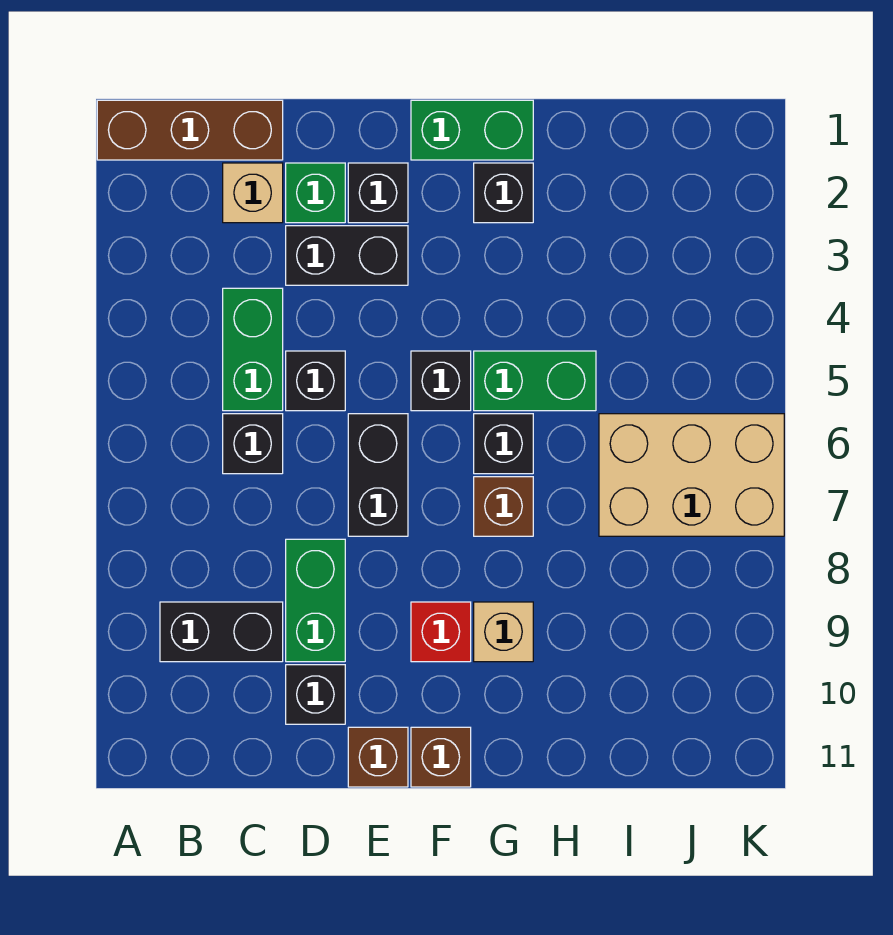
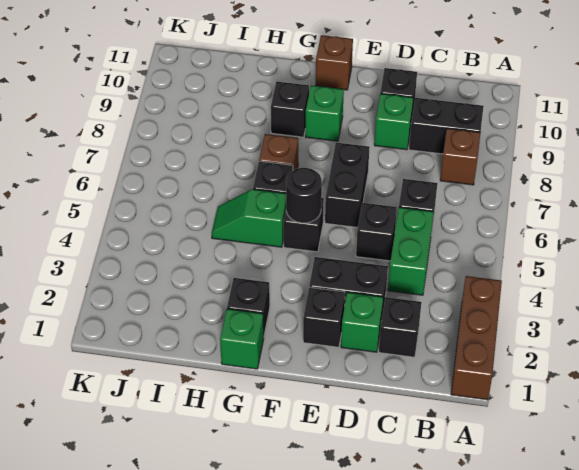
brown 1x3 brick [97,100,283,160] -> brown 1x3 brick turned to [451,276,502,400]
tan 1x1 brick [223,163,283,223] -> black 1x1 brick [379,297,422,357]
green 1x2 brick [286,539,345,662] -> green 1x1 brick [374,94,413,150]
brown 1x1 brick [348,727,408,787] -> brown 1x1 brick moved to [440,128,481,185]
green 1x2 brick [411,100,533,160] -> green 1x1 brick [220,309,264,369]
none -> black 1x1 round brick [286,168,322,223]
red 1x1 brick [411,602,471,662] -> green 1x1 brick [305,86,344,141]
green 1x2 brick [474,351,596,411] -> green 1x2 slope [212,189,286,247]
tan 1x1 brick [474,602,533,662] -> black 1x1 brick [271,81,309,137]
tan 2x3 brick [599,414,784,536] -> none

